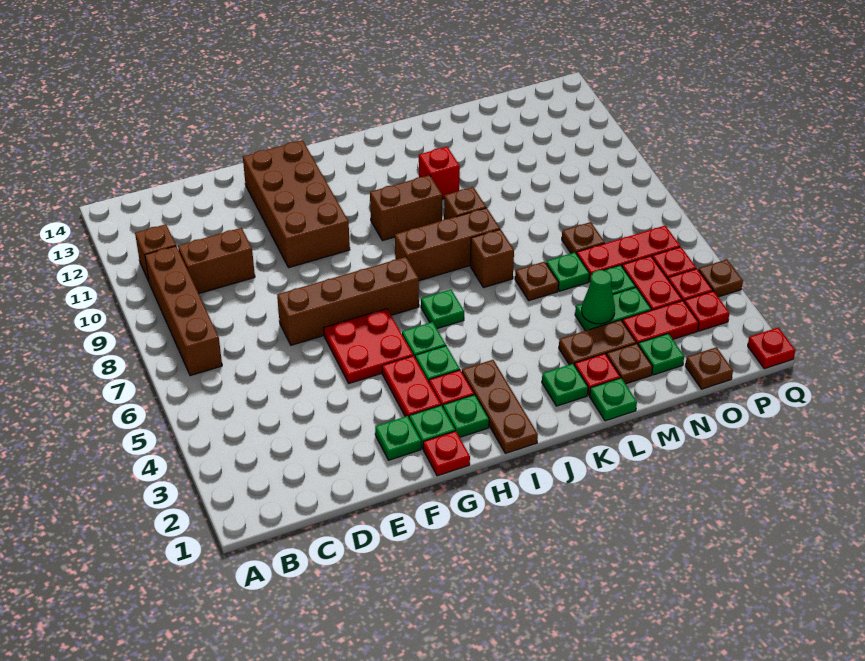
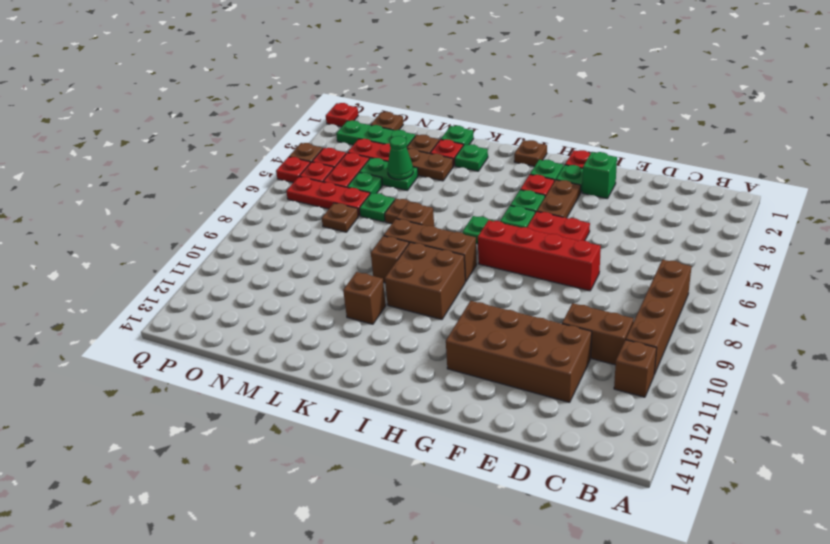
brown 1x4 brick [277,257,419,345] -> red 1x4 brick [478,220,601,291]
green 1x1 plate [375,416,421,460] -> green 1x1 brick [582,152,617,199]
brown 2x4 brick [243,140,350,268] -> brown 2x4 brick turned to [446,301,592,402]
red 1x2 plate [382,356,441,417] -> brown 1x2 plate [537,180,581,218]
brown 1x3 plate [462,360,538,453] -> brown 1x1 plate [514,140,547,166]
brown 1x2 brick [370,175,442,241] -> brown 2x2 brick [385,242,465,319]
red 1x1 brick [419,147,460,199] -> brown 1x1 brick [343,272,386,324]
green 1x1 plate [638,333,684,375] -> green 1x3 plate [336,120,415,147]
red 1x1 plate [684,291,729,331] -> red 1x1 plate moved to [276,157,310,183]

